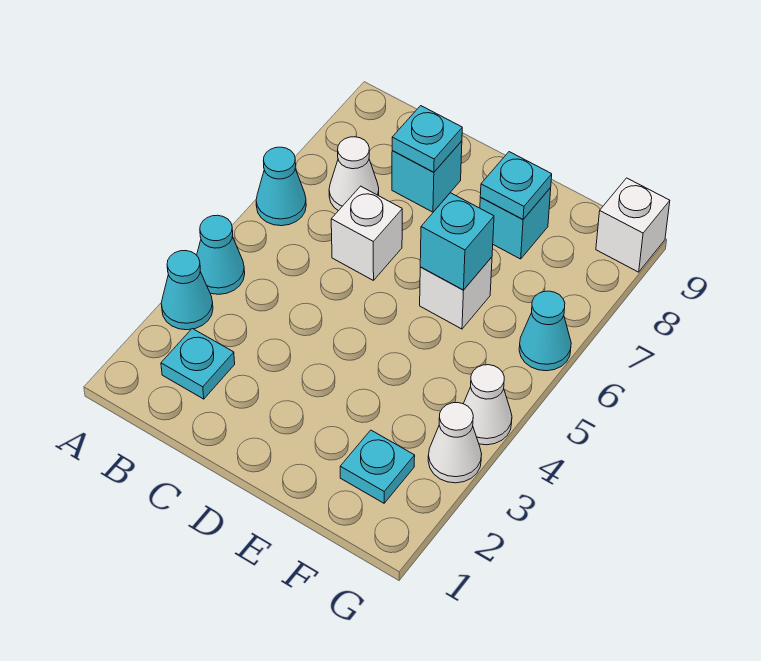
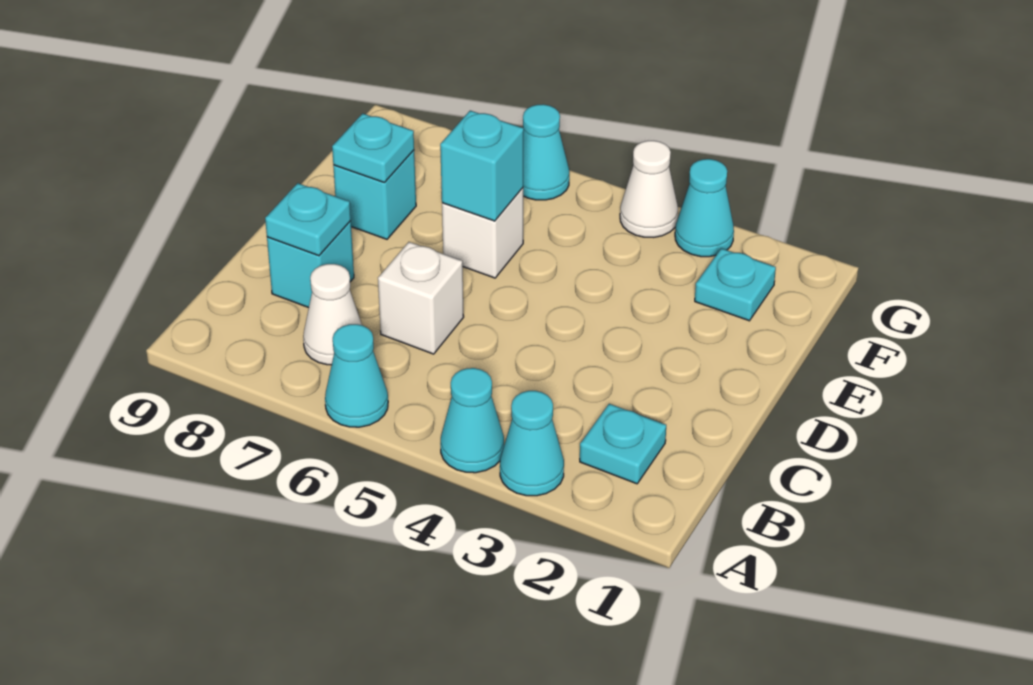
white 1x1 cone [428,403,482,483] -> cyan 1x1 cone [675,159,734,257]
white 1x1 brick [596,178,670,272] -> none

